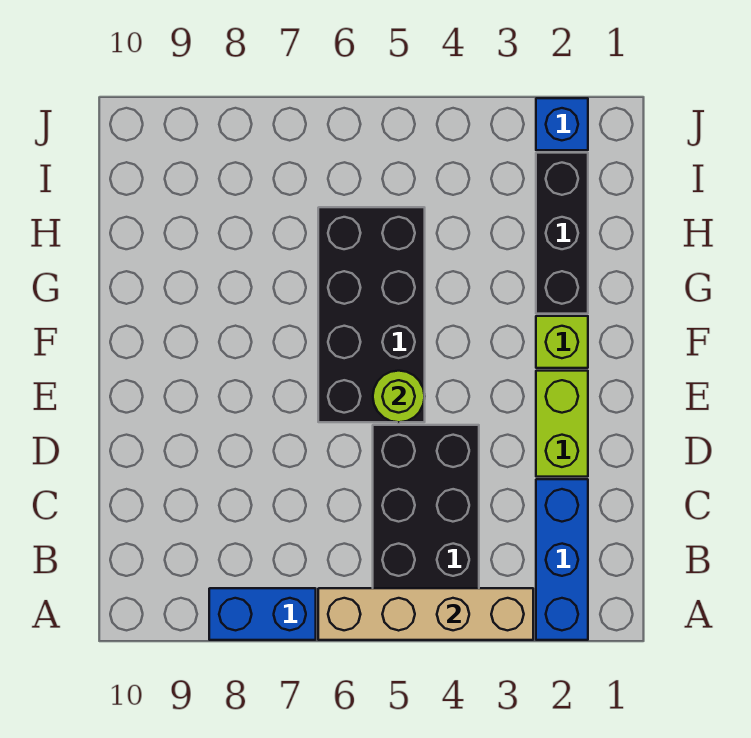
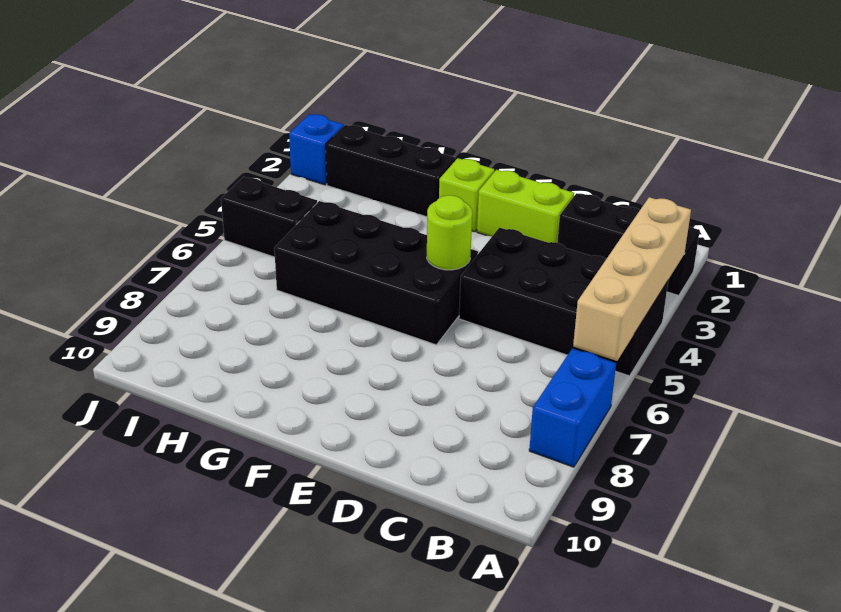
blue 1x3 brick [536,479,588,640] -> black 1x3 brick [557,193,700,296]
none -> black 1x2 brick [221,177,317,257]

